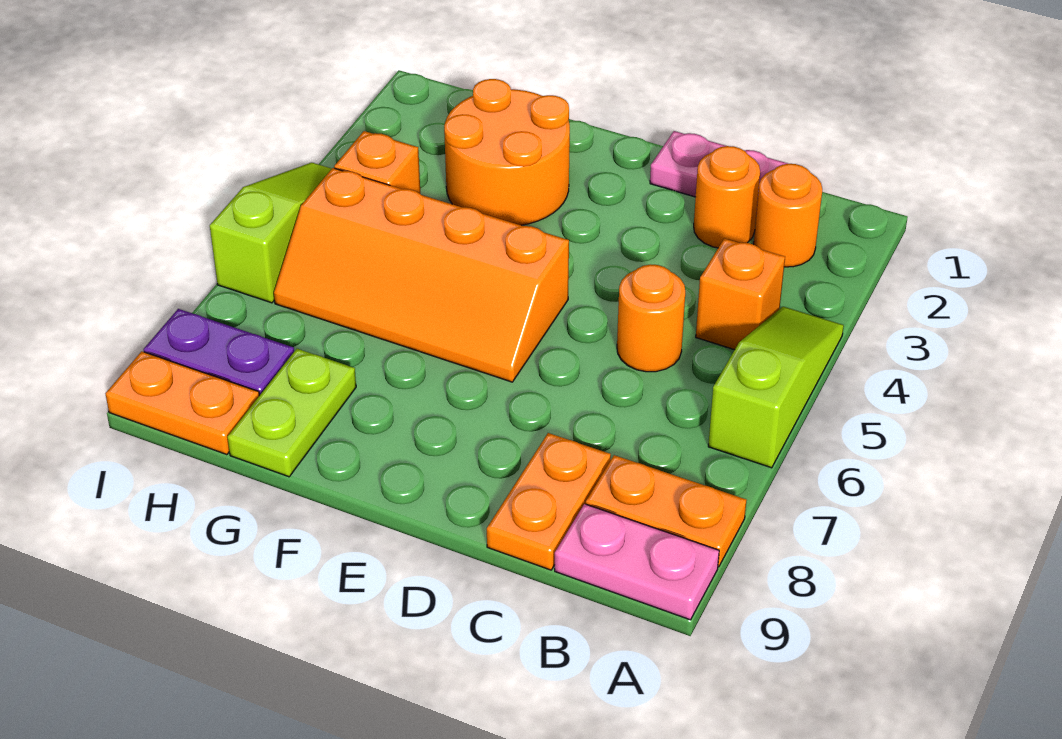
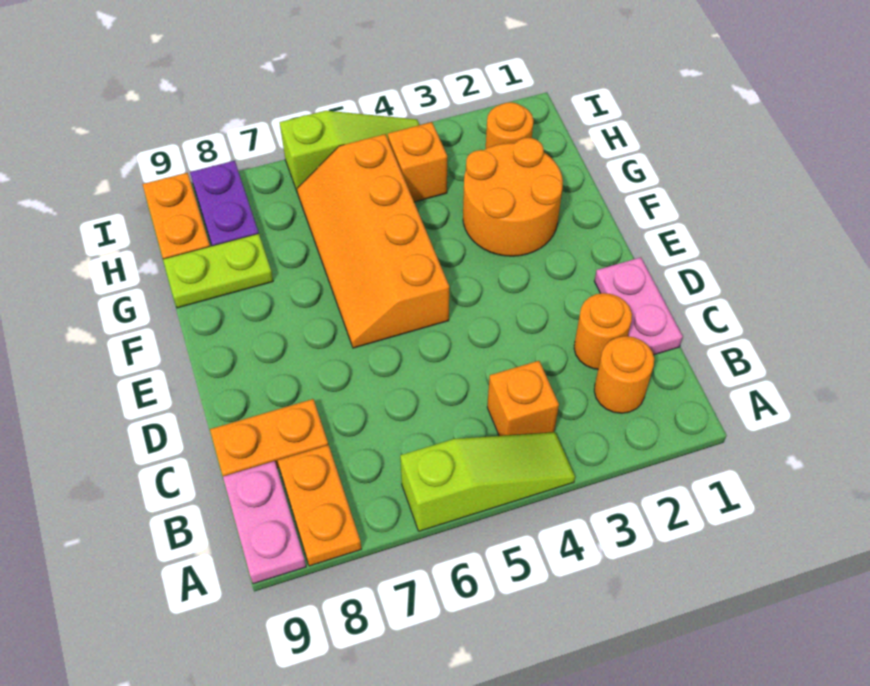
orange 1x1 round brick [617,264,685,372] -> orange 1x1 round brick moved to [486,102,534,149]

